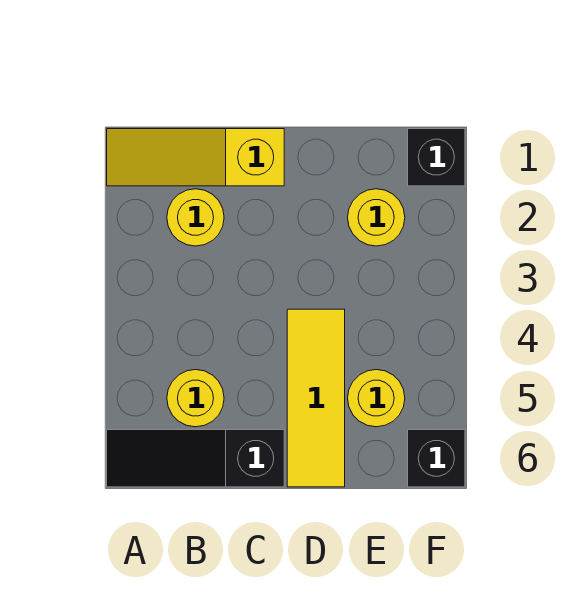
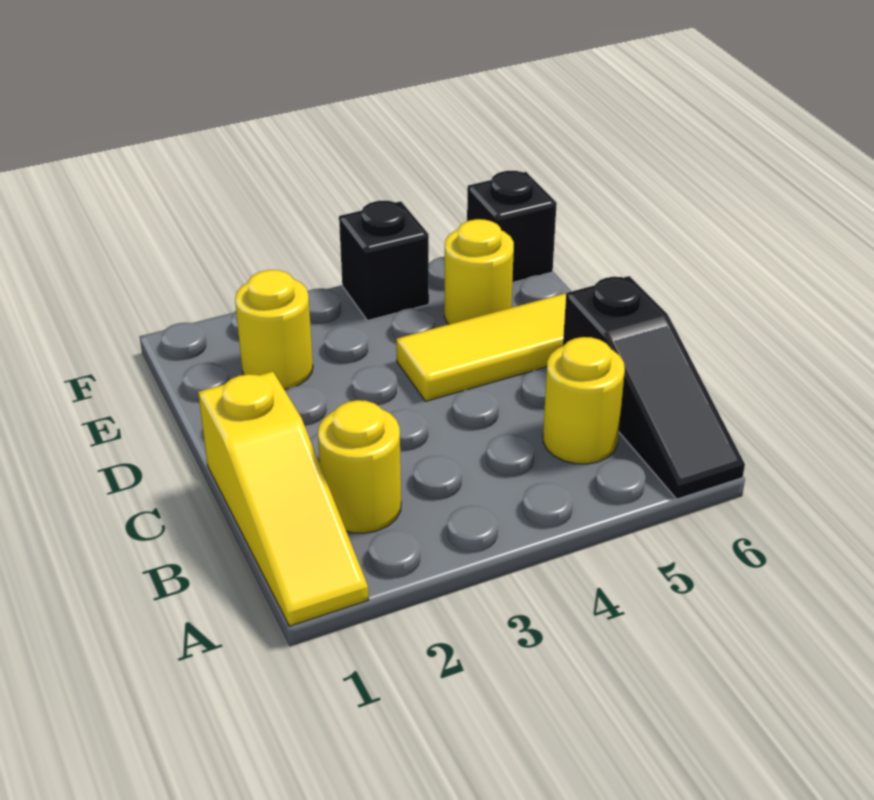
black 1x1 brick [408,129,465,186] -> black 1x1 brick moved to [339,201,429,321]

